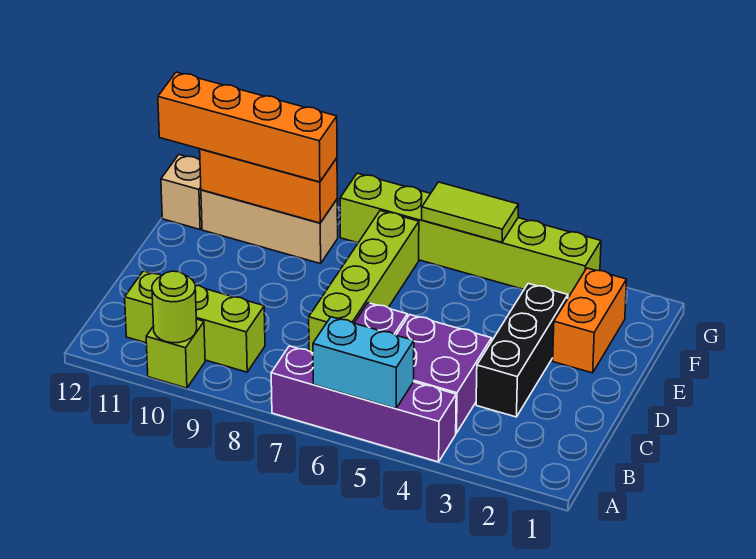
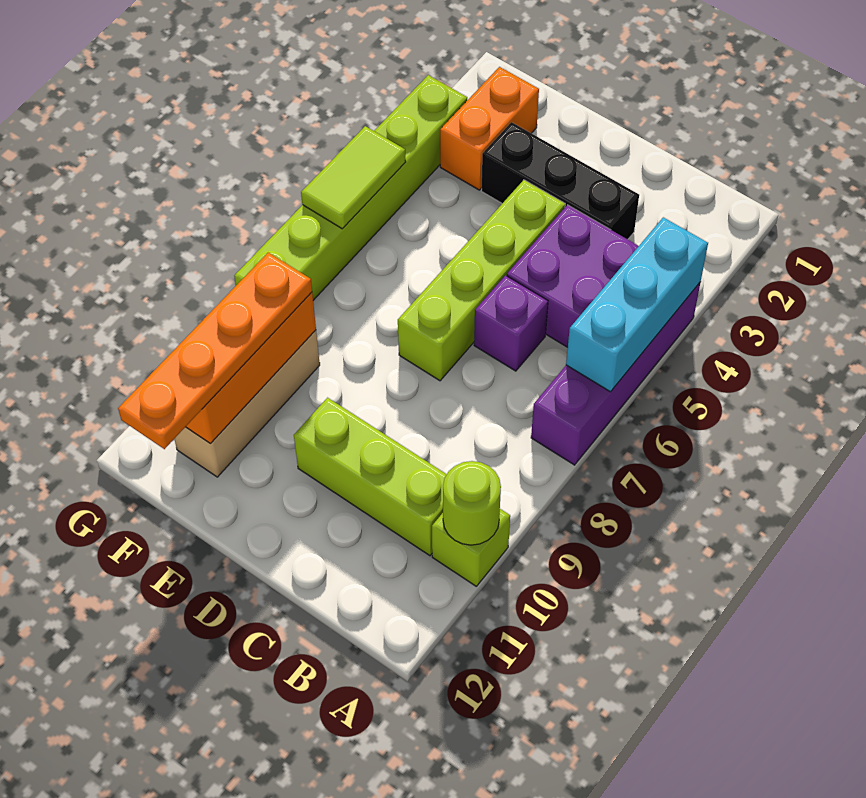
cyan 1x2 brick [313,317,414,408] -> cyan 1x3 brick [566,217,708,392]
lime 1x3 brick [125,271,265,372] -> lime 1x3 brick turned to [294,398,447,556]
lime 1x4 brick [309,211,419,353] -> lime 1x4 brick turned to [398,180,565,381]
orange 1x2 brick [553,268,627,373] -> orange 1x2 brick turned to [440,67,539,190]
orange 1x4 brick [158,72,337,182] -> orange 1x4 plate [118,253,312,449]
tan 1x1 brick [161,155,202,229] -> none

